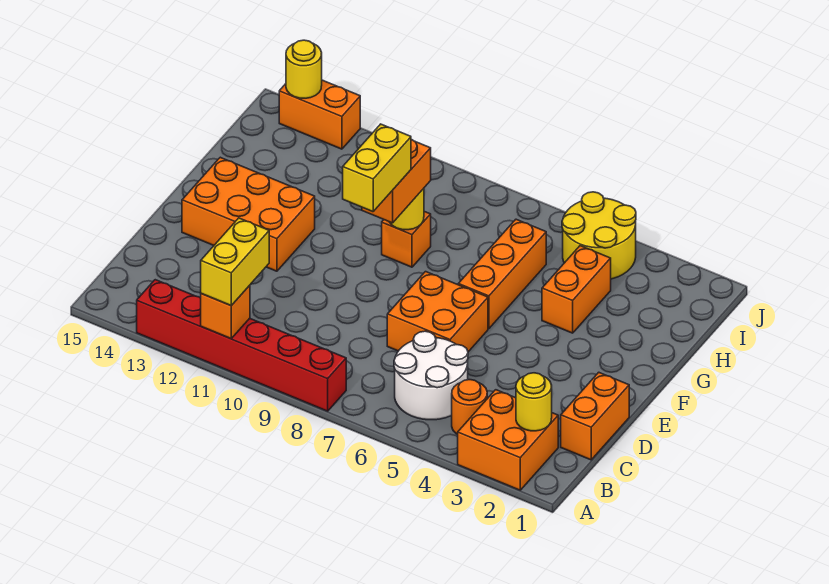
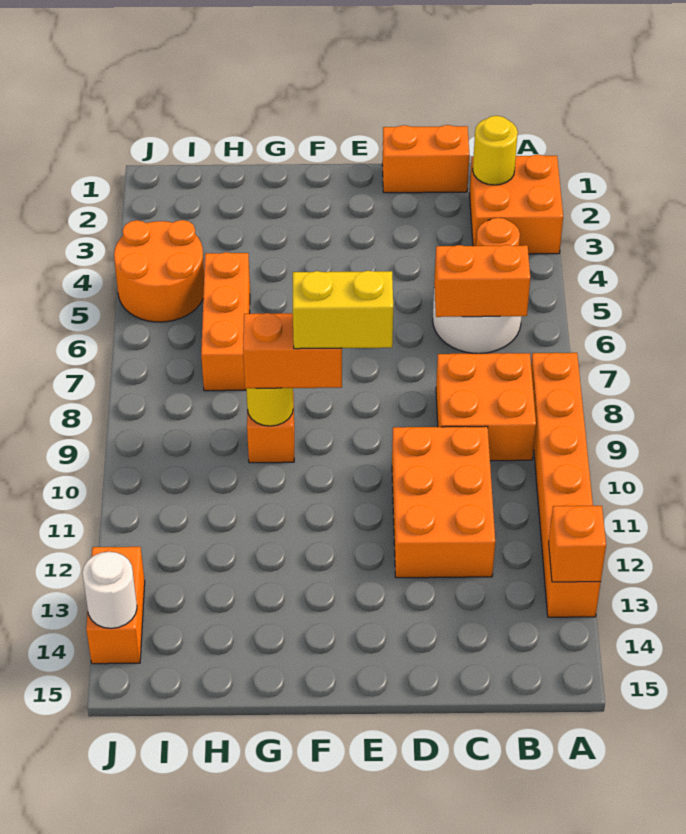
red 1x6 brick [137,280,346,411] -> orange 1x6 brick [531,353,601,617]
orange 1x1 brick [201,285,250,339] -> orange 1x1 brick moved to [549,506,606,582]
yellow 1x2 brick [201,218,269,306] -> none
orange 2x2 brick [387,272,488,352] -> orange 2x2 brick moved to [436,353,536,461]
orange 2x3 brick [182,157,315,271] -> orange 2x3 brick moved to [392,426,495,578]
orange 1x3 brick [458,219,546,329] -> orange 1x3 brick turned to [201,252,250,391]
orange 1x2 brick [542,246,611,333] -> orange 1x2 brick moved to [434,245,530,317]
yellow 2x2 round brick [562,192,636,279] -> orange 2x2 round brick [114,220,204,322]
yellow 1x1 round brick [286,40,322,98] -> white 1x1 round brick [82,552,137,628]

